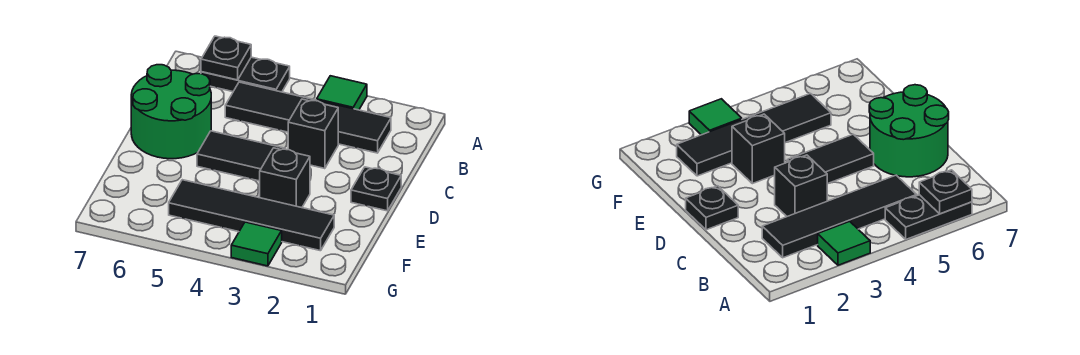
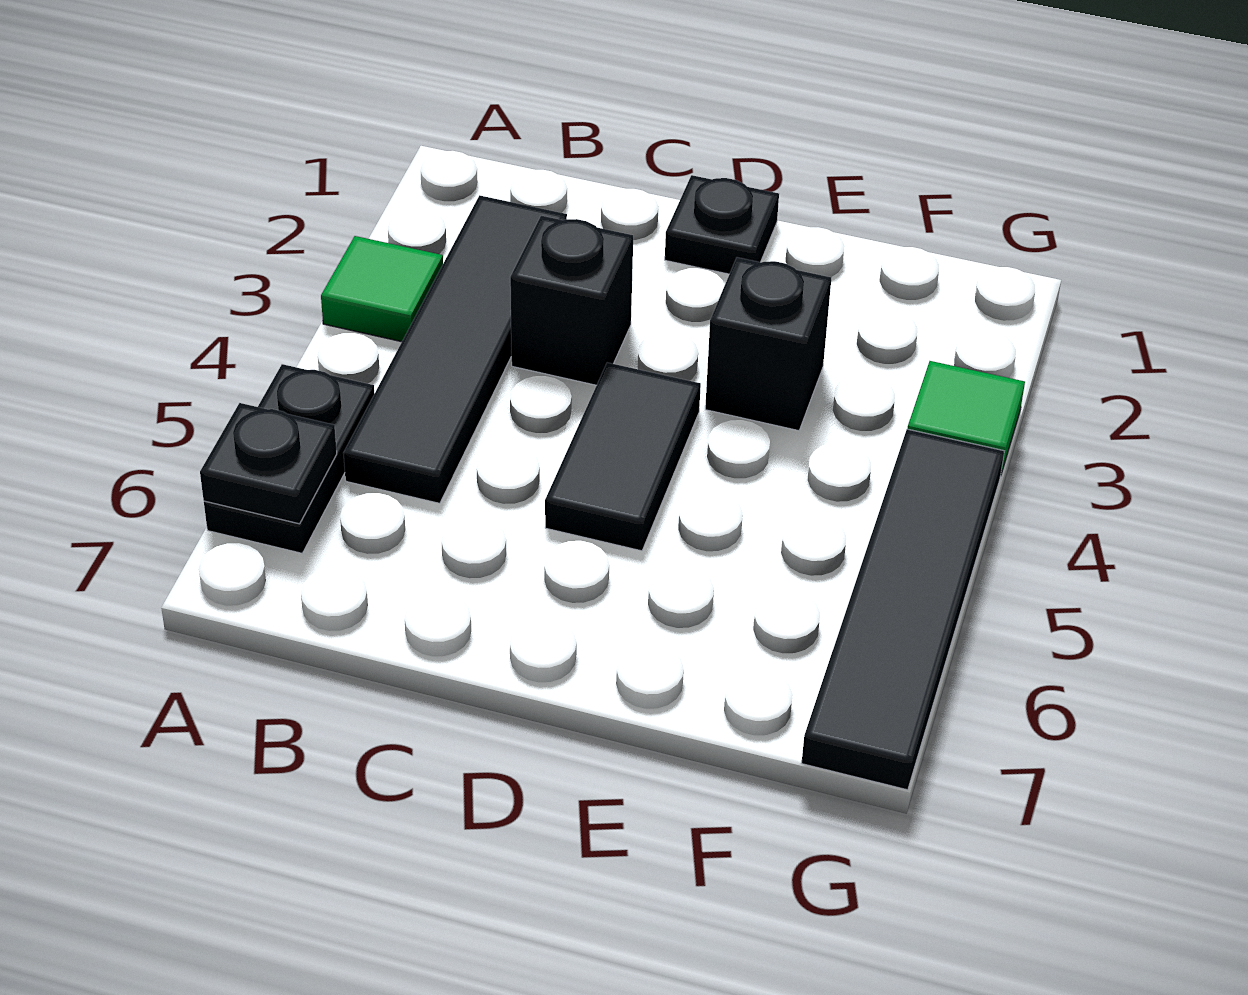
green 2x2 round brick [131,65,211,159] -> none
black 1x4 tile [169,180,334,251] -> black 1x4 tile moved to [802,429,1004,790]

